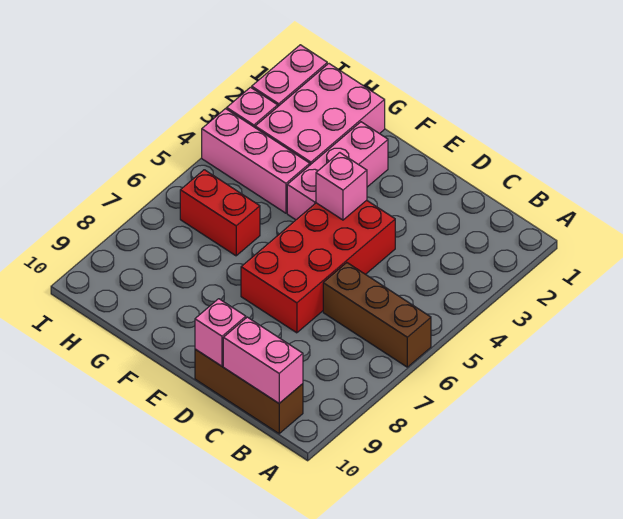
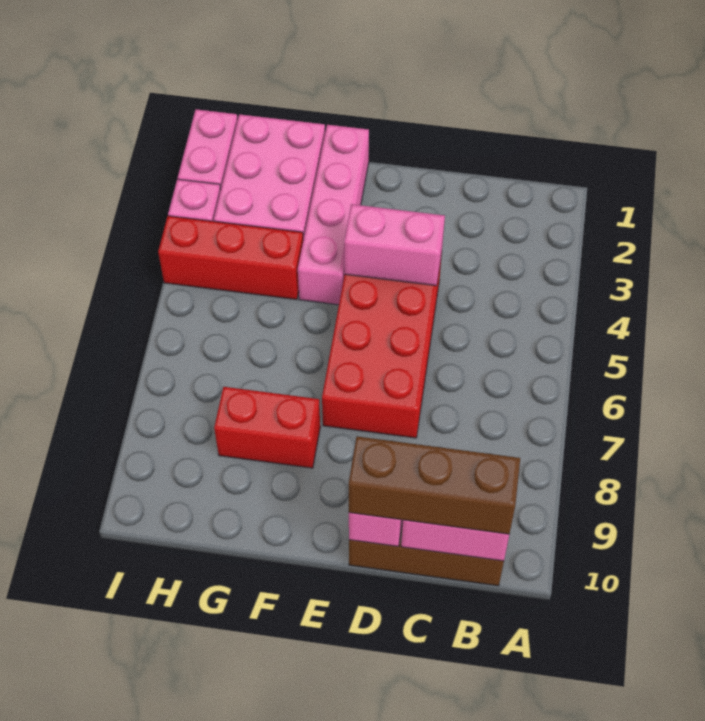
brown 1x3 brick [323,263,431,367] -> brown 1x3 brick moved to [349,437,520,534]
pink 1x1 brick [316,153,367,220] -> pink 1x2 brick [344,204,445,286]
pink 1x3 brick [287,122,388,220] -> pink 1x4 brick [298,125,369,305]
pink 1x3 brick [202,109,310,213] -> red 1x3 brick [158,216,303,299]
red 1x2 brick [180,170,260,256] -> red 1x2 brick moved to [214,387,320,468]

